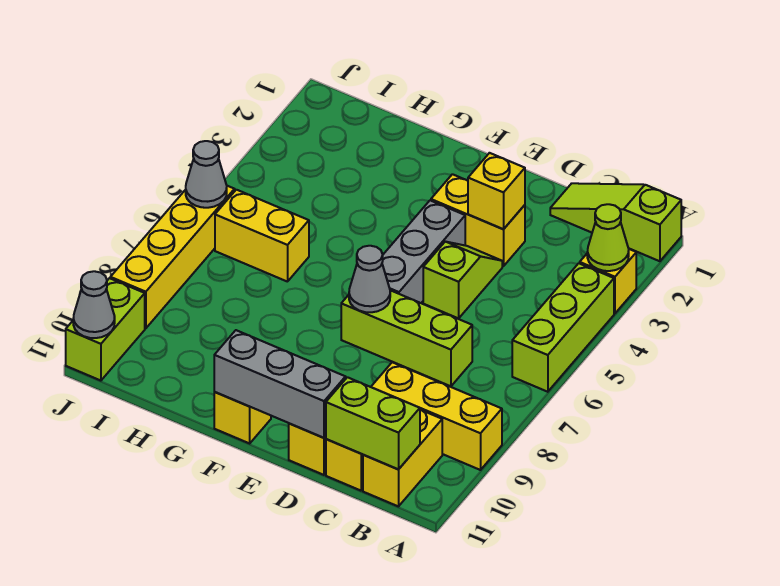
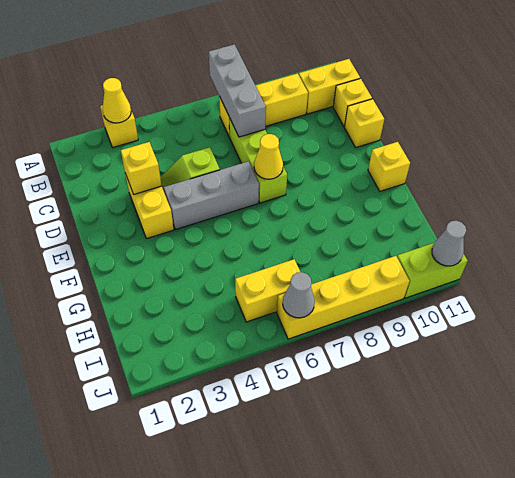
lime 1x3 slope [550,183,681,261] -> none
lime 1x1 cone [587,204,629,271] -> yellow 1x1 cone [103,78,131,123]
lime 1x3 brick [512,263,614,392] -> none
yellow 1x3 brick [371,362,502,470] -> yellow 1x3 brick turned to [219,74,308,137]
lime 1x2 brick [326,377,420,469] -> none
grey 1x3 brick [214,330,346,438] -> grey 1x3 brick moved to [209,44,266,137]
grey 1x1 cone [349,246,390,312] -> yellow 1x1 cone [254,134,283,179]
yellow 1x2 brick [215,190,309,282] -> yellow 1x2 brick turned to [235,259,300,322]

